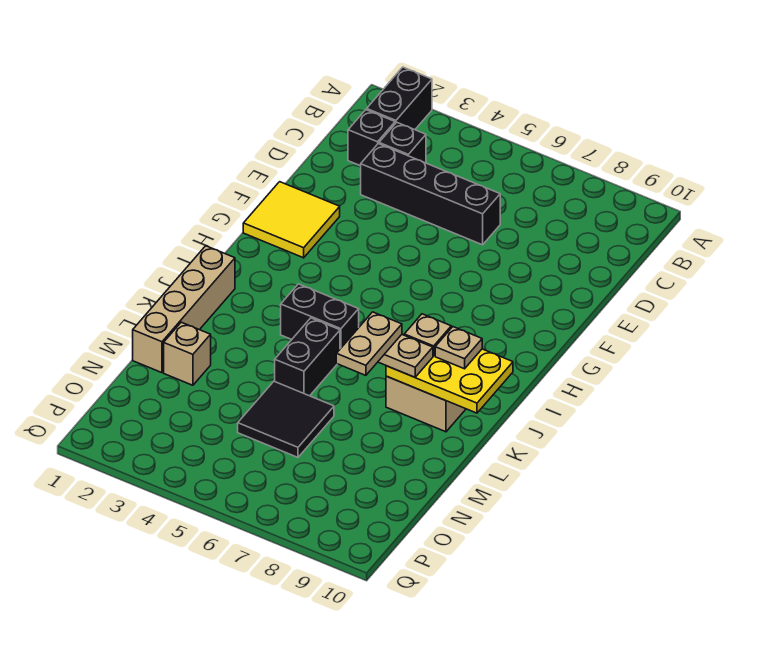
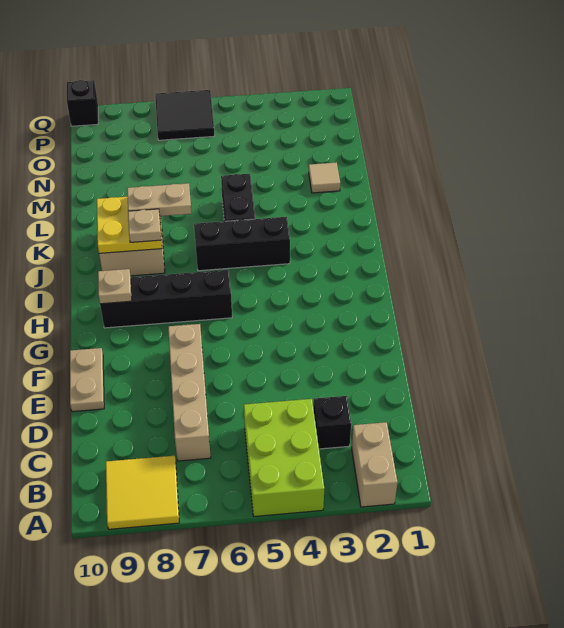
black 1x2 brick [367,67,432,130] -> tan 1x2 brick [352,422,398,507]
none -> lime 2x3 brick [244,399,324,516]
black 1x1 brick [348,110,395,166] -> black 1x1 brick moved to [67,80,98,126]
black 1x4 brick [361,144,500,245] -> black 1x4 brick moved to [100,270,232,328]
yellow 2x2 tile [243,182,340,258] -> yellow 2x2 tile moved to [106,456,179,529]
tan 1x4 brick [133,246,235,373] -> tan 1x4 brick moved to [168,324,211,461]
black 1x2 brick [281,284,359,349] -> black 1x3 brick [194,217,290,271]
yellow 2x3 plate [386,349,513,413] -> yellow 2x2 plate [97,197,162,253]
tan 1x1 plate [435,327,482,369] -> tan 1x1 plate moved to [98,269,132,304]
tan 1x2 plate [336,312,402,375] -> tan 1x2 plate moved to [70,348,104,412]
tan 1x1 brick [164,322,211,385] -> tan 1x1 tile [309,162,340,193]
black 2x2 tile [238,381,334,457] -> black 2x2 tile moved to [155,90,215,140]

